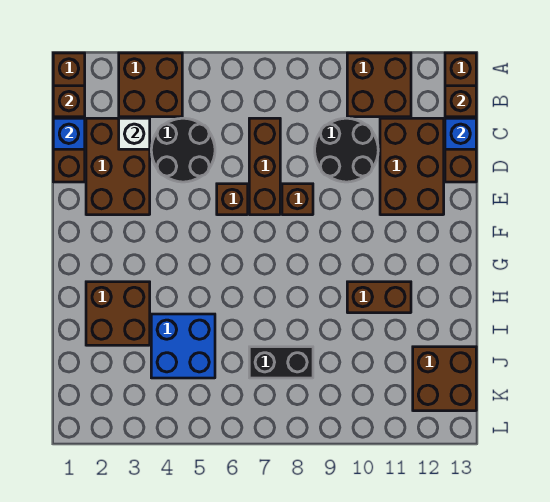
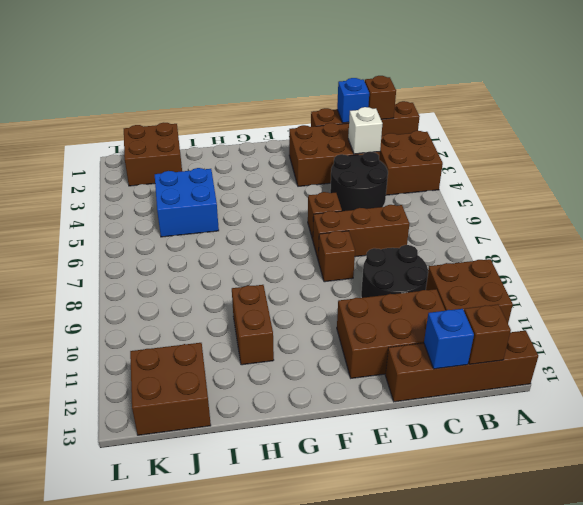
brown 2x2 brick [86,282,150,345] -> brown 2x2 brick moved to [124,123,182,186]
black 1x2 brick [249,347,313,378] -> none

